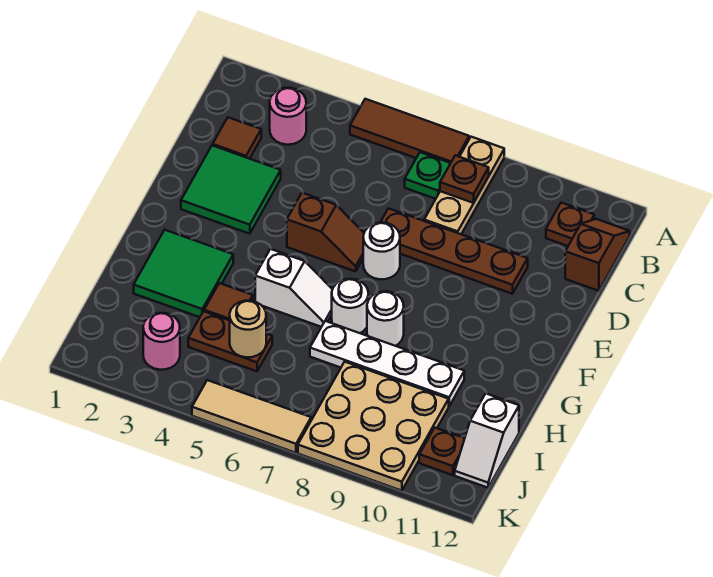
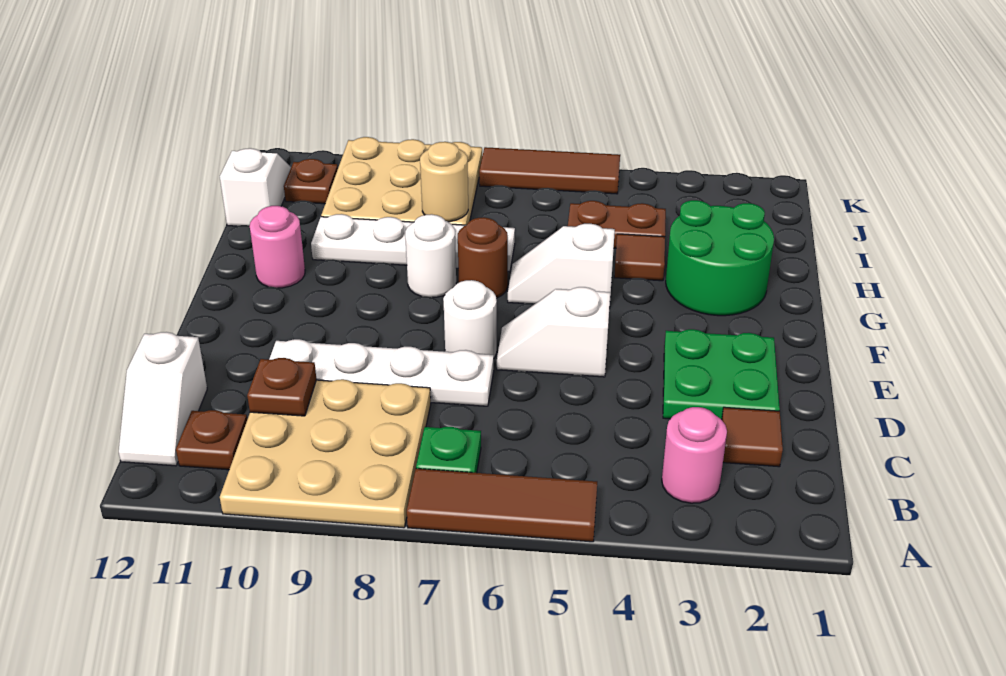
tan 1x3 plate [424,137,504,234] -> tan 3x3 plate [220,379,431,528]
brown 1x1 plate [440,155,489,203] -> brown 1x1 plate moved to [247,358,316,416]
brown 1x2 slope [565,219,630,291] -> white 1x2 slope [119,332,207,466]
green 2x2 tile [181,145,281,234] -> green 2x2 plate [663,329,780,420]
brown 1x4 plate [380,208,528,294] -> white 1x4 plate [269,339,494,406]
brown 1x2 slope [287,193,364,271] -> white 1x2 slope [497,287,610,377]
green 2x2 tile [134,230,233,317] -> green 2x2 round brick [666,200,774,316]
white 1x1 round brick [332,279,368,333] -> brown 1x1 round brick [458,217,508,298]
tan 1x1 round brick [230,301,266,357] -> tan 1x1 round brick moved to [420,142,468,222]
pink 1x1 round brick [143,313,180,370] -> pink 1x1 round brick moved to [250,206,305,288]
tan 1x3 tile [192,380,311,453] -> brown 1x3 tile [479,147,620,194]

